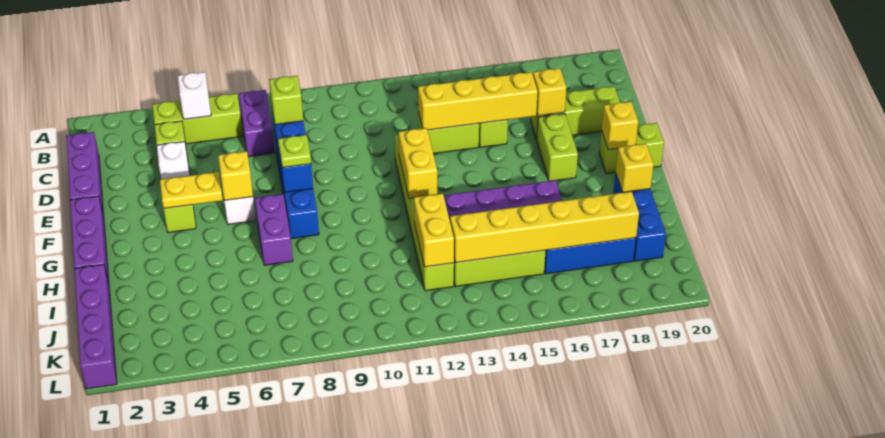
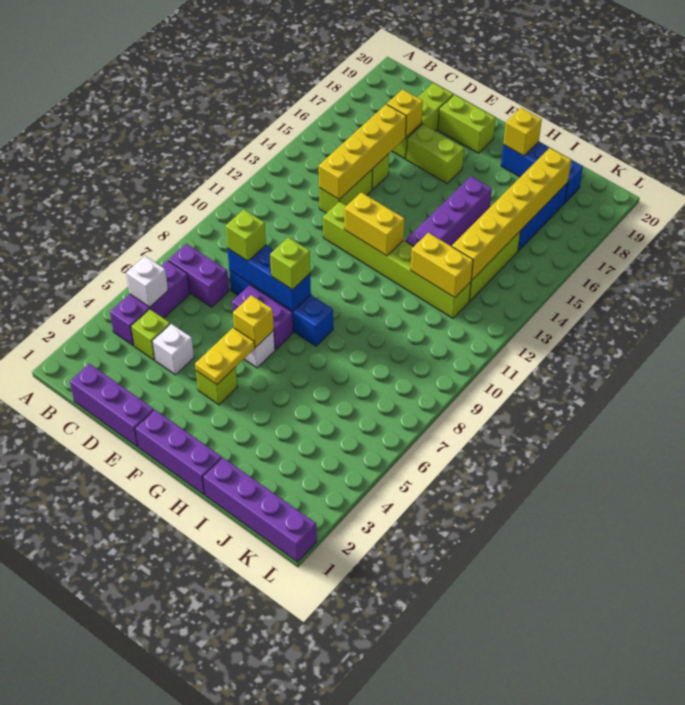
lime 1x3 brick [152,94,243,144] -> purple 1x3 brick [110,260,190,345]
lime 1x1 plate [278,135,311,168] -> lime 1x1 brick [270,237,310,290]
lime 1x2 brick [599,123,664,174] -> lime 1x2 brick turned to [438,95,495,153]
yellow 1x1 brick [602,102,638,150] -> none
purple 1x2 brick [255,194,293,265] -> purple 1x2 brick moved to [232,285,293,350]

